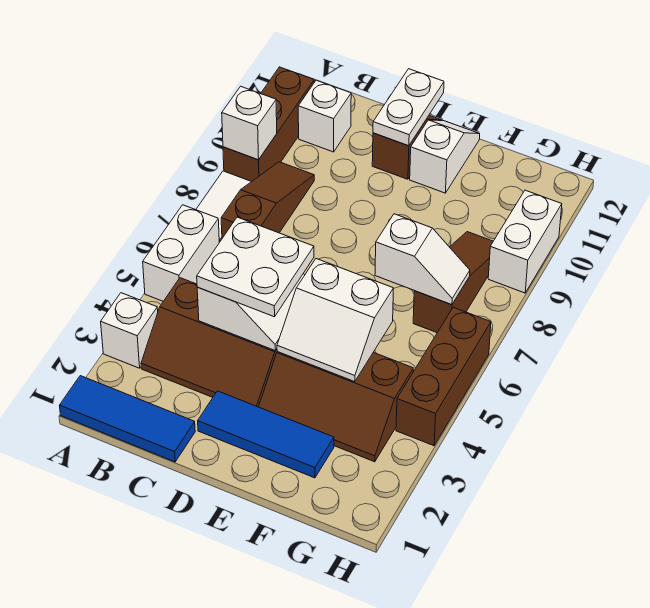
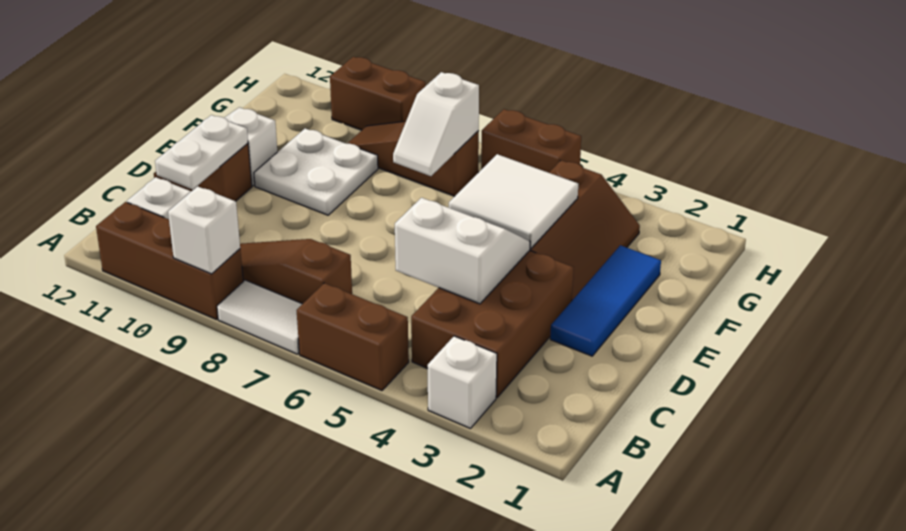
blue 1x3 tile [59,376,195,462] -> none
white 1x2 brick [143,205,219,301] -> brown 1x2 brick [297,283,409,390]
brown 2x3 slope [141,278,277,407] -> brown 2x3 brick [411,251,573,397]
white 2x2 plate [197,217,314,317] -> white 2x2 plate moved to [254,128,378,215]
white 1x2 plate [373,69,444,146] -> white 1x2 plate turned to [155,115,248,190]
white 2x2 slope [277,259,394,382] -> white 2x2 tile [449,154,578,249]
white 1x2 slope [375,214,470,305] -> white 1x2 slope turned to [393,72,479,176]
brown 1x3 brick [396,307,491,446] -> brown 1x2 brick [481,109,581,173]
white 1x2 brick [488,190,562,293] -> brown 1x2 brick [330,57,425,130]

